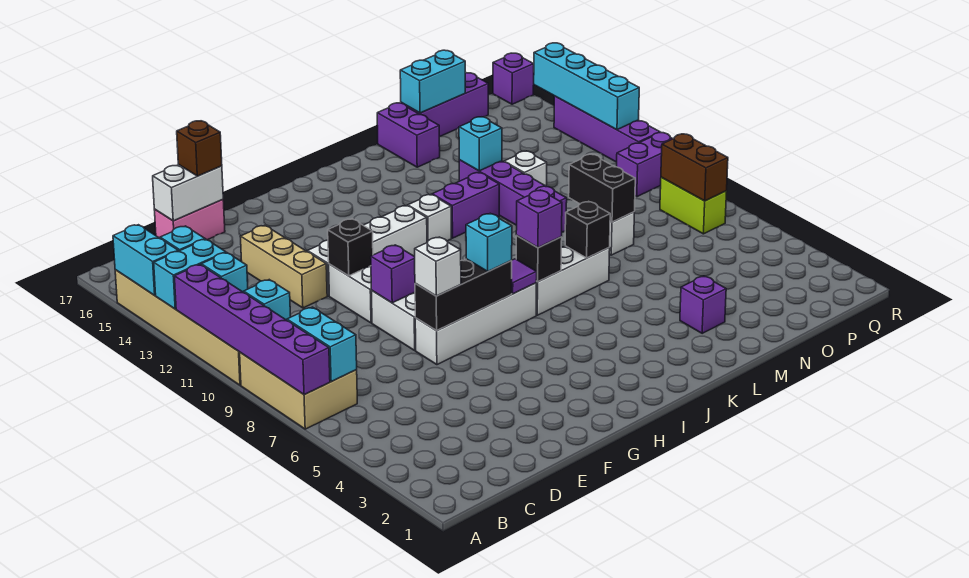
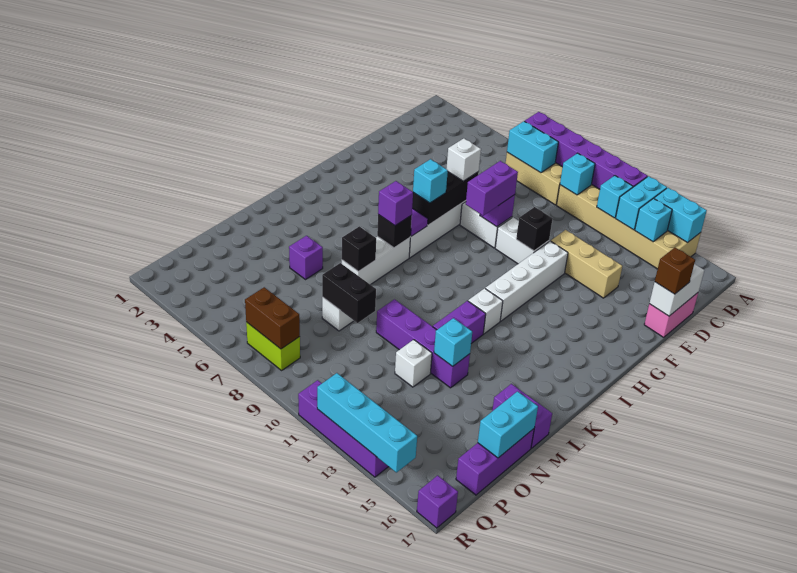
purple 1x1 brick [680,276,726,333] -> purple 1x1 brick moved to [289,236,323,279]
purple 1x2 brick [617,133,673,197] -> purple 1x2 brick moved to [466,161,518,216]

